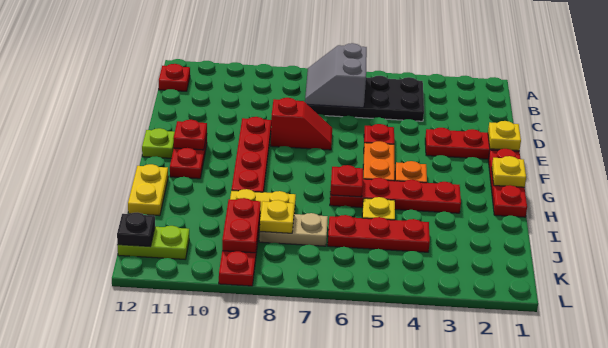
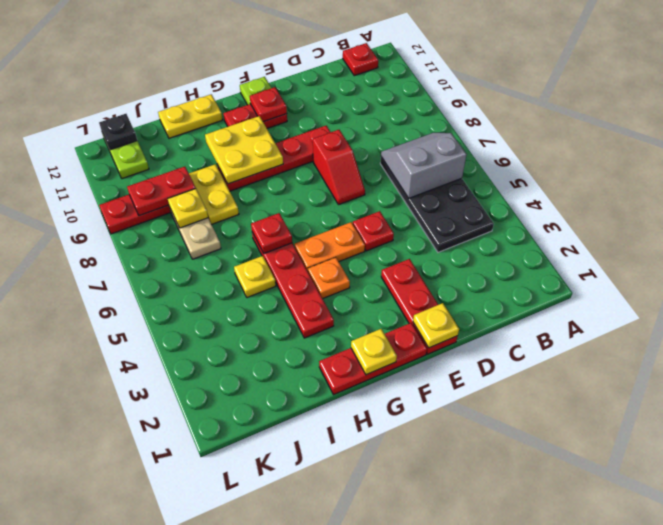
none -> yellow 2x2 plate [205,116,283,184]
red 1x3 plate [328,215,430,252] -> none

